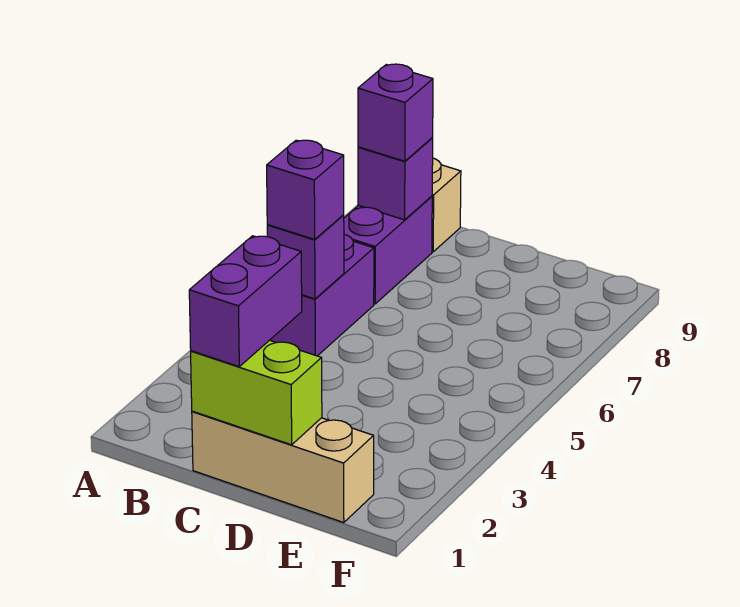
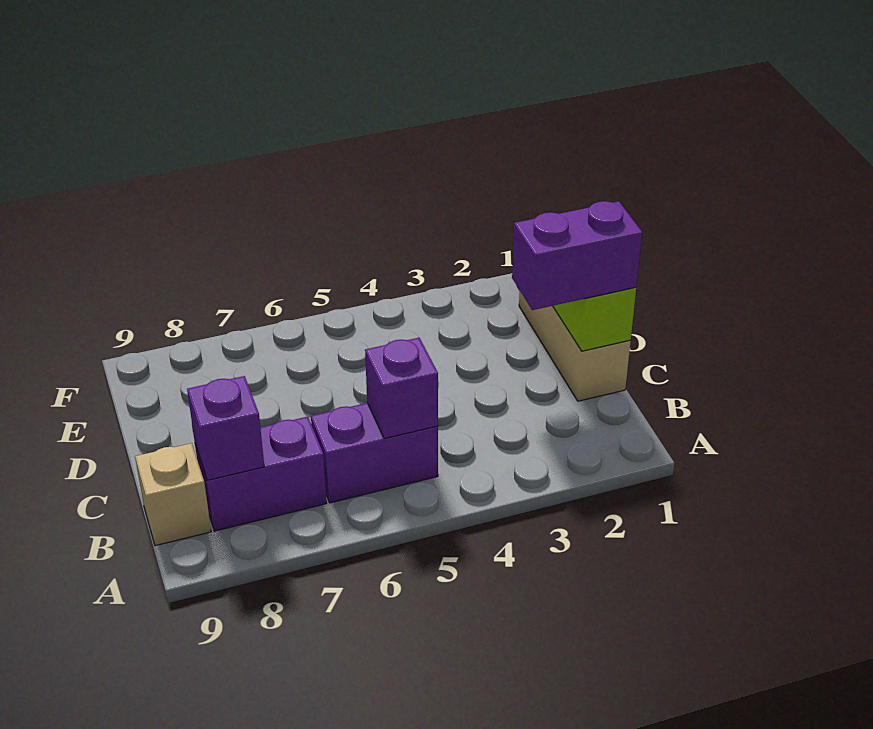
purple 1x1 brick [267,140,344,239] -> none
purple 1x1 brick [358,64,433,161] -> none

